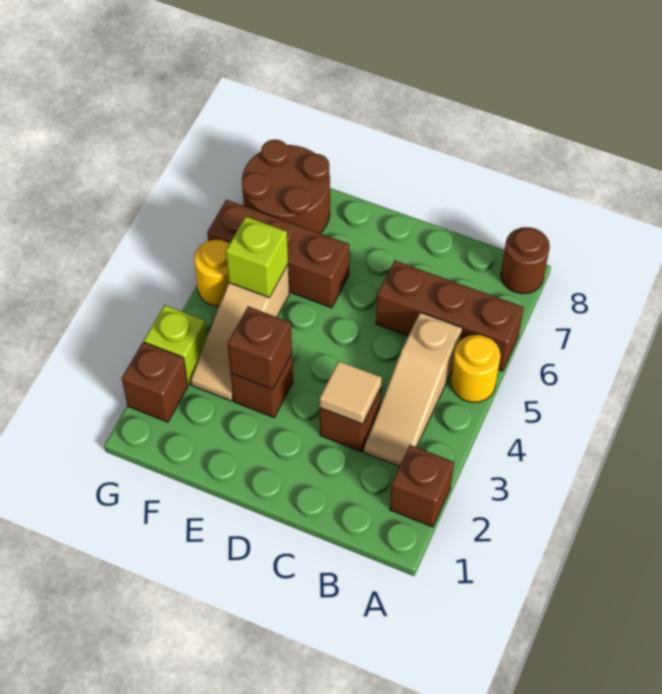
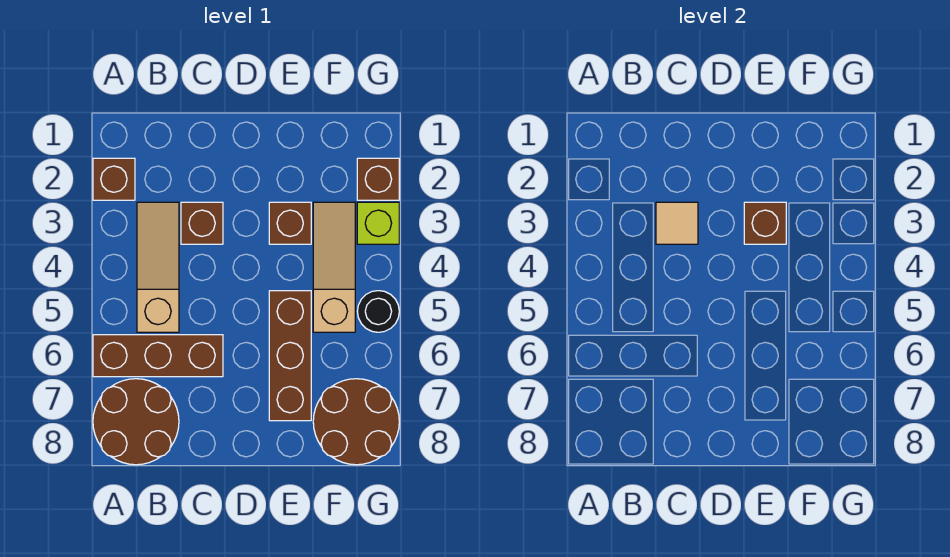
yellow 1x1 round brick [451,335,500,402] -> none
brown 1x1 round brick [501,227,550,294] -> brown 2x2 round brick [93,379,179,465]
brown 1x3 brick [207,200,350,308] -> brown 1x3 brick turned to [269,291,311,421]
lime 1x1 brick [226,217,288,297] -> none
yellow 1x1 round brick [194,240,230,306] -> black 1x1 round brick [357,291,399,332]

